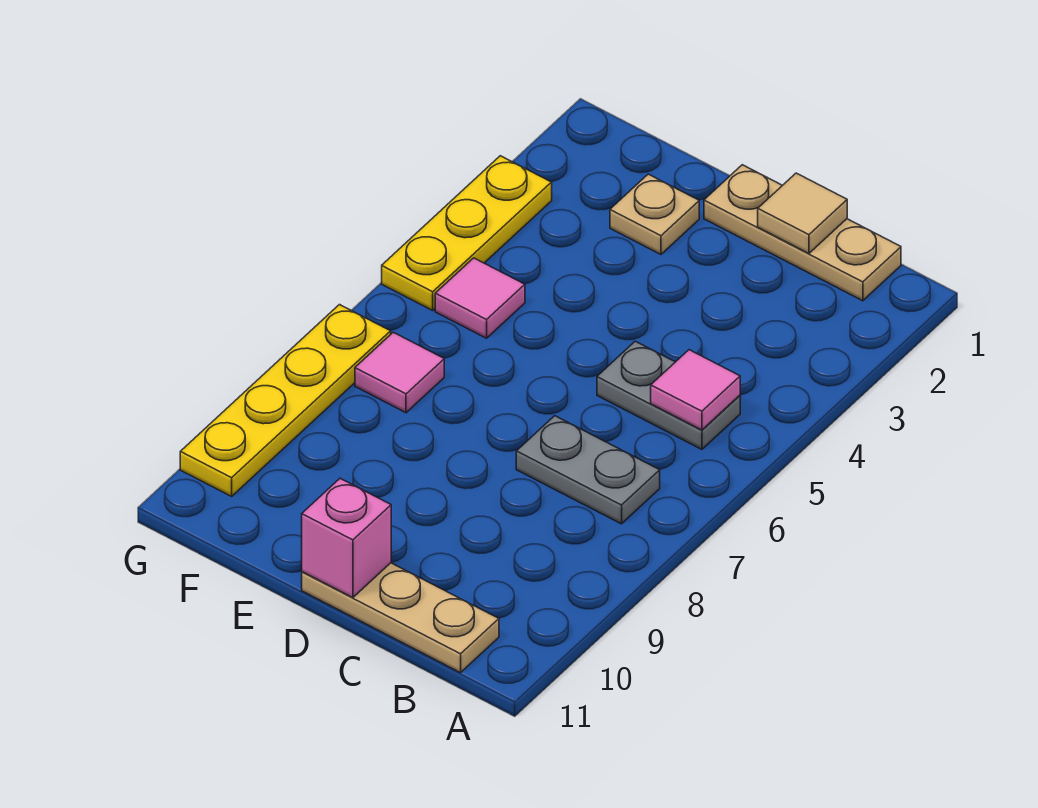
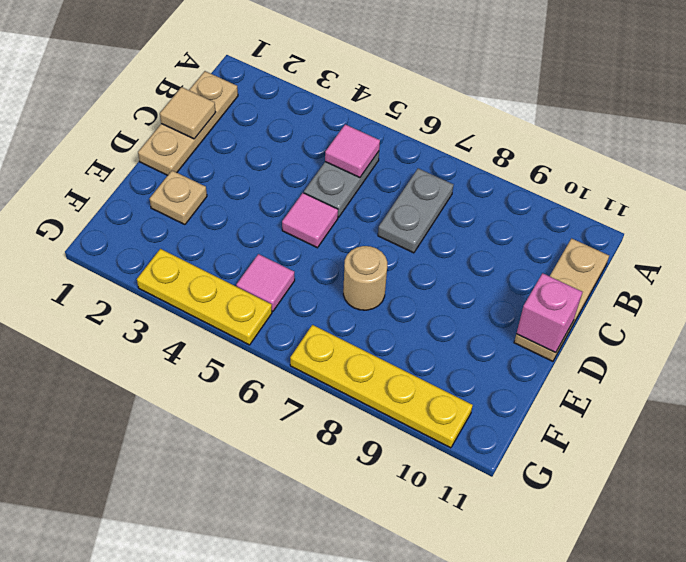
none -> tan 1x1 round brick [343,246,387,310]
pink 1x1 tile [355,332,444,413] -> pink 1x1 tile moved to [282,193,338,248]

